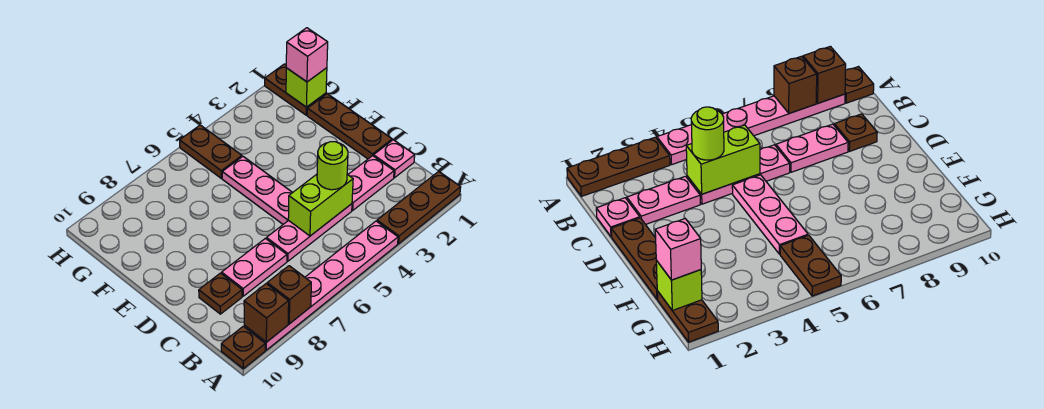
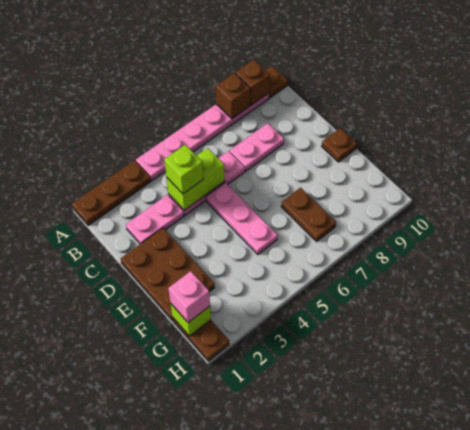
pink 1x1 plate [374,140,415,178] -> none
lime 1x1 round brick [317,142,348,190] -> lime 1x1 brick [164,145,203,194]
brown 1x1 plate [199,273,242,314] -> brown 1x1 plate moved to [322,128,357,162]
brown 1x3 plate [307,94,392,159] -> brown 2x3 plate [121,228,215,320]
brown 1x2 plate [180,125,242,178] -> brown 1x2 plate moved to [281,188,336,241]

